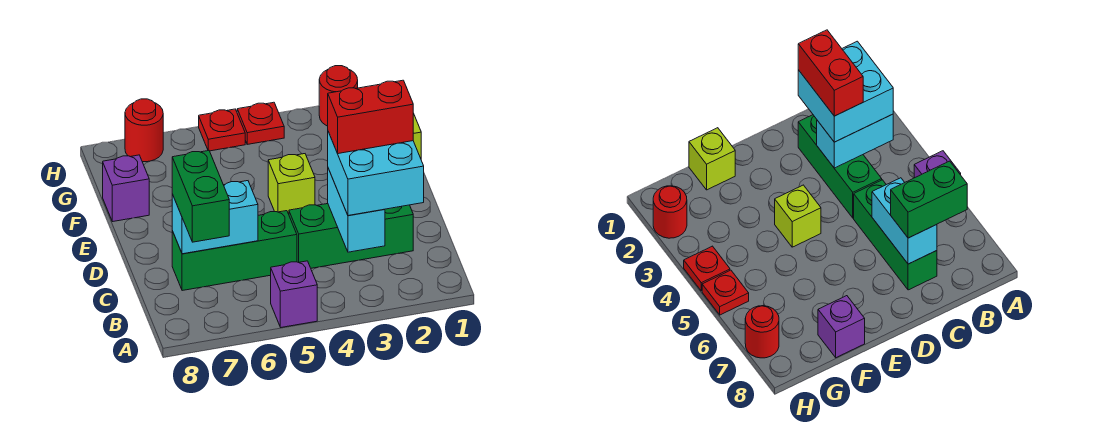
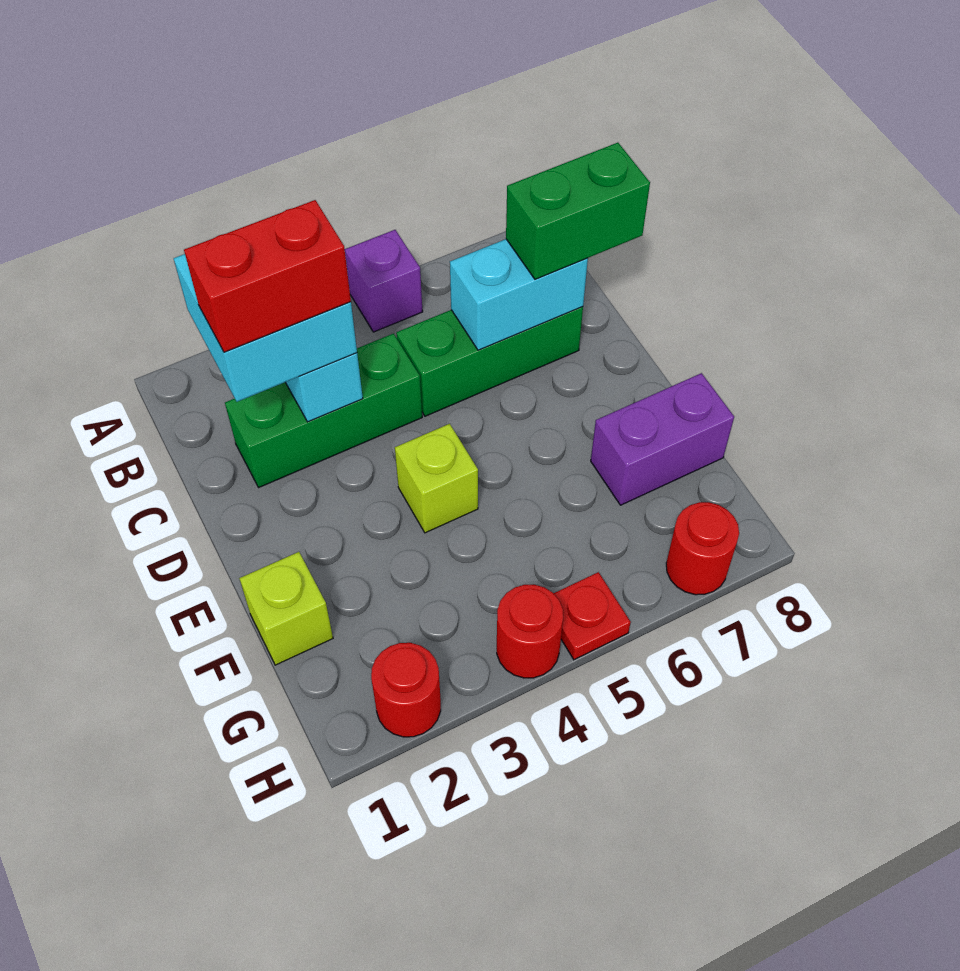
green 1x2 brick [172,150,229,242] -> green 1x2 brick turned to [506,143,650,279]
purple 1x1 brick [103,155,149,222] -> purple 1x2 brick [591,373,734,505]
red 1x1 plate [237,102,284,144] -> red 1x1 round brick [497,585,563,678]

